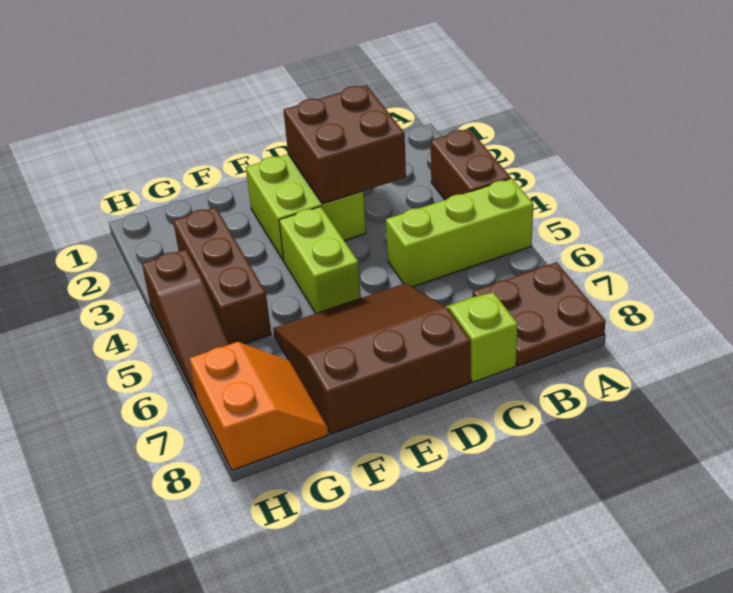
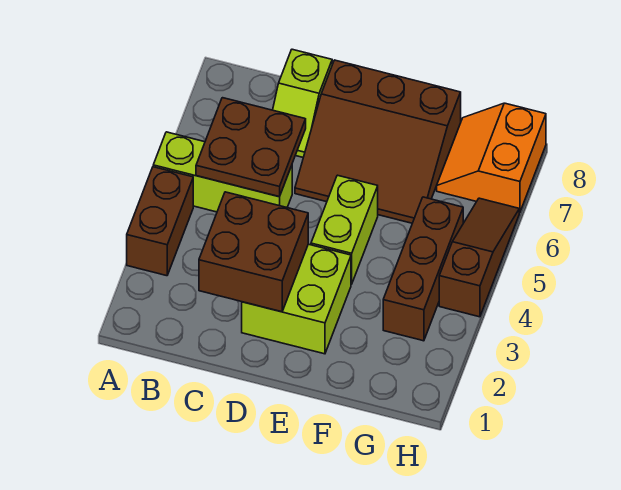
brown 2x2 plate [473,262,606,366] -> brown 2x2 plate moved to [196,98,306,197]

